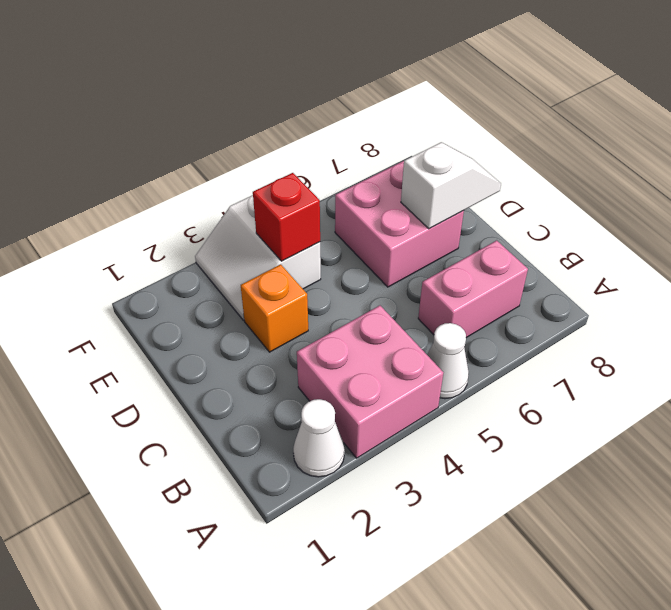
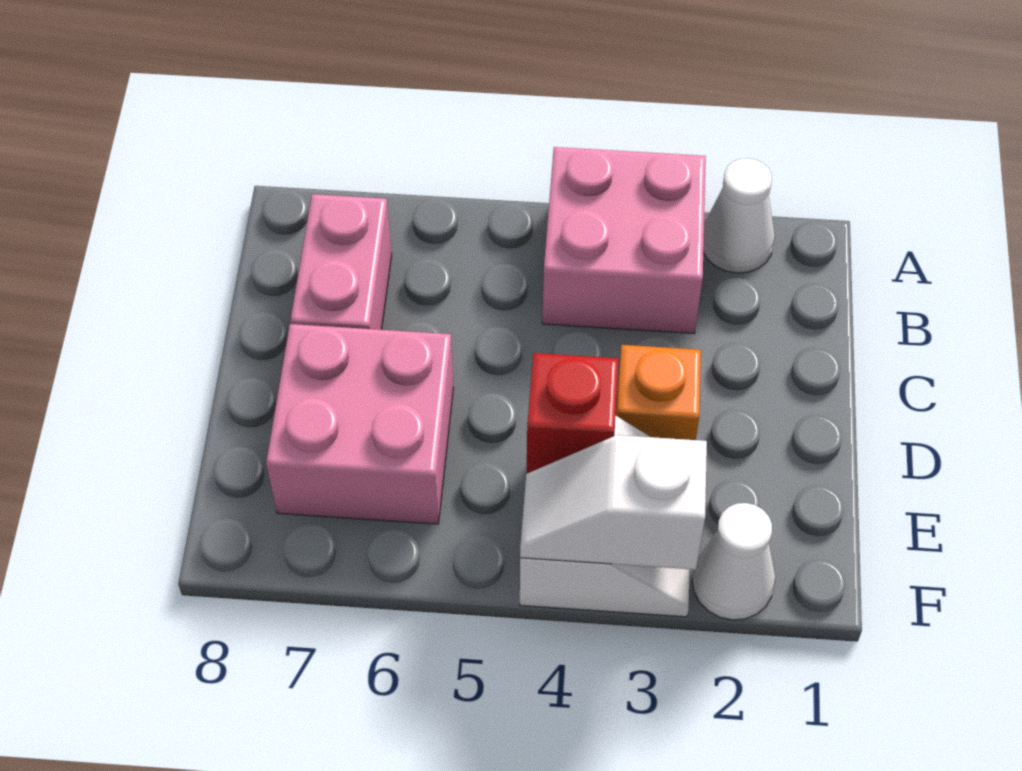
white 1x1 cone [427,323,469,399] -> white 1x1 cone moved to [692,503,775,620]
pink 1x2 brick [418,240,528,338] -> pink 1x2 brick turned to [290,194,392,330]
white 1x2 slope [401,142,501,229] -> white 1x2 slope moved to [520,435,707,570]

